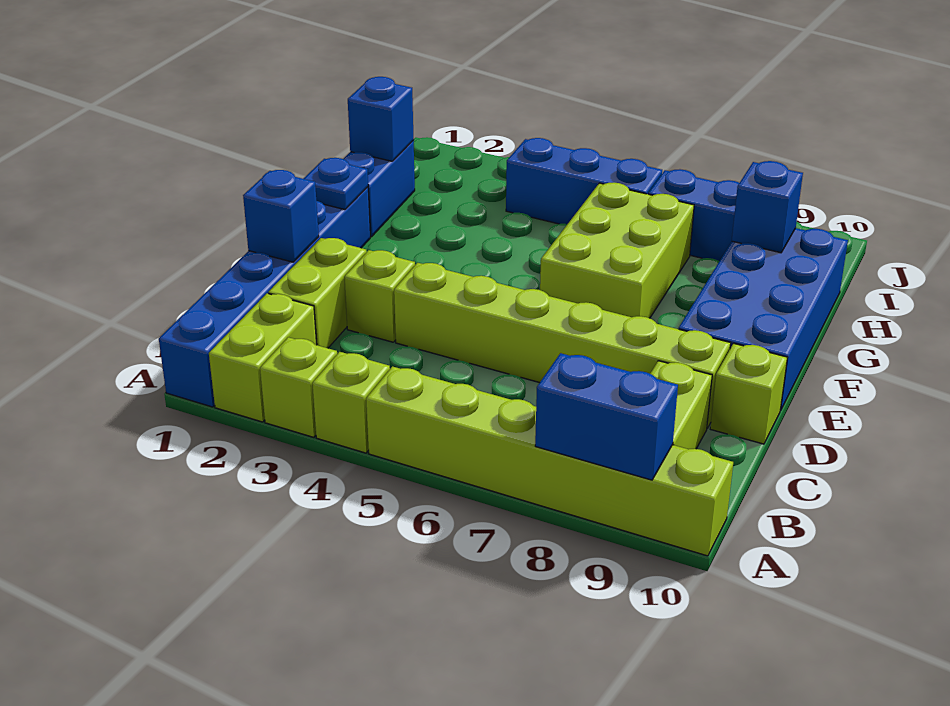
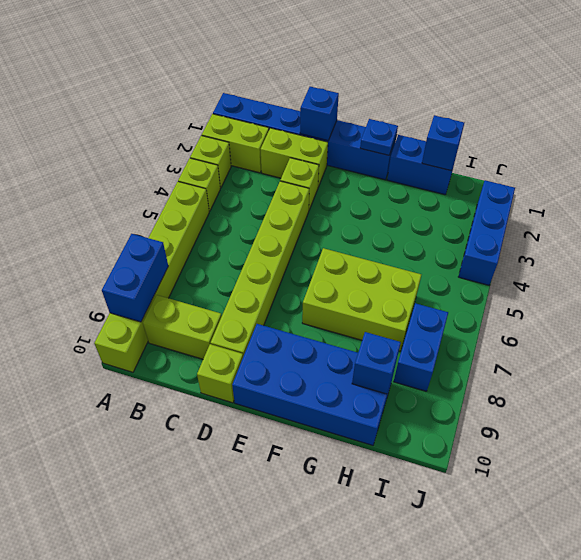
blue 1x3 brick [506,138,662,224] -> blue 1x3 brick moved to [458,180,515,285]

